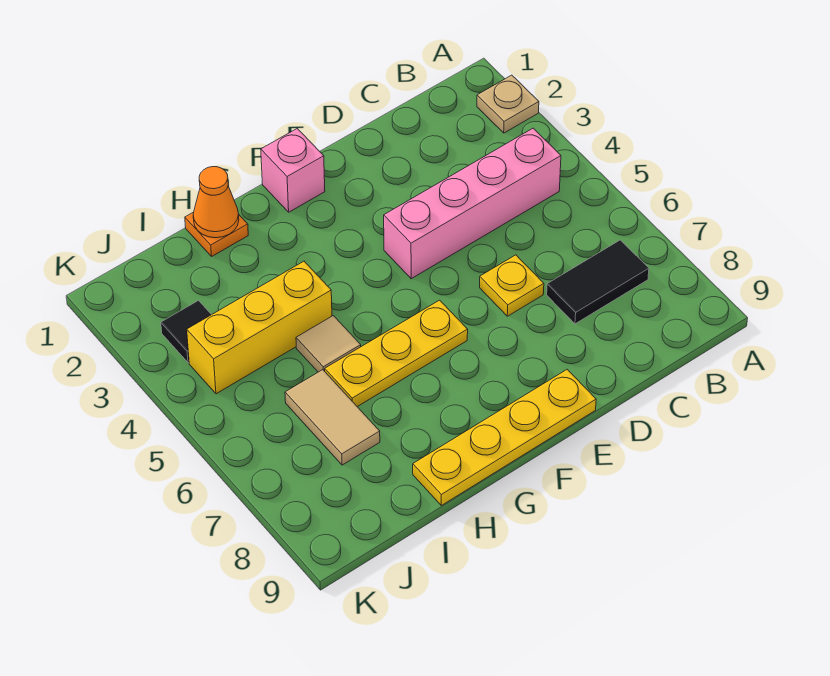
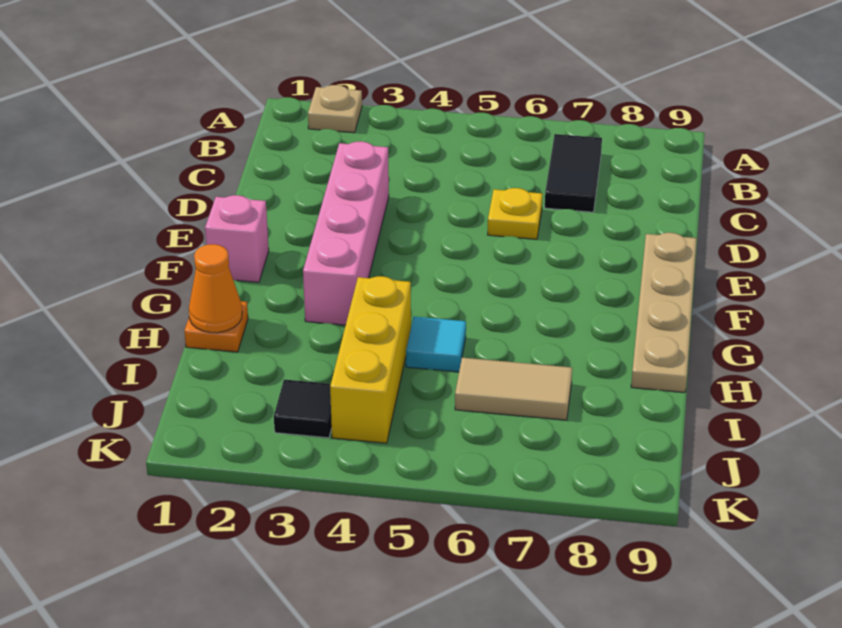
pink 1x4 brick [384,128,561,279] -> pink 1x4 brick moved to [303,141,389,325]
yellow 1x4 plate [413,369,596,505] -> tan 1x4 plate [631,233,697,392]
yellow 1x3 plate [325,300,468,407] -> none
tan 1x1 tile [296,316,361,372] -> cyan 1x1 tile [406,317,466,372]

